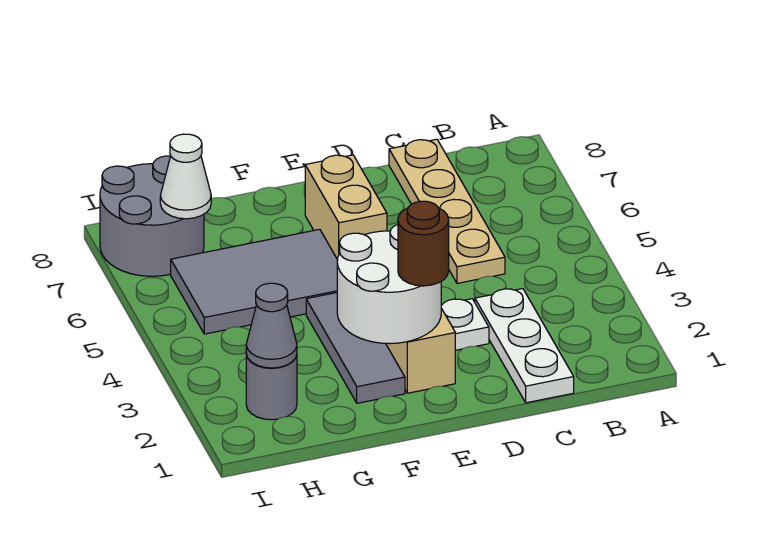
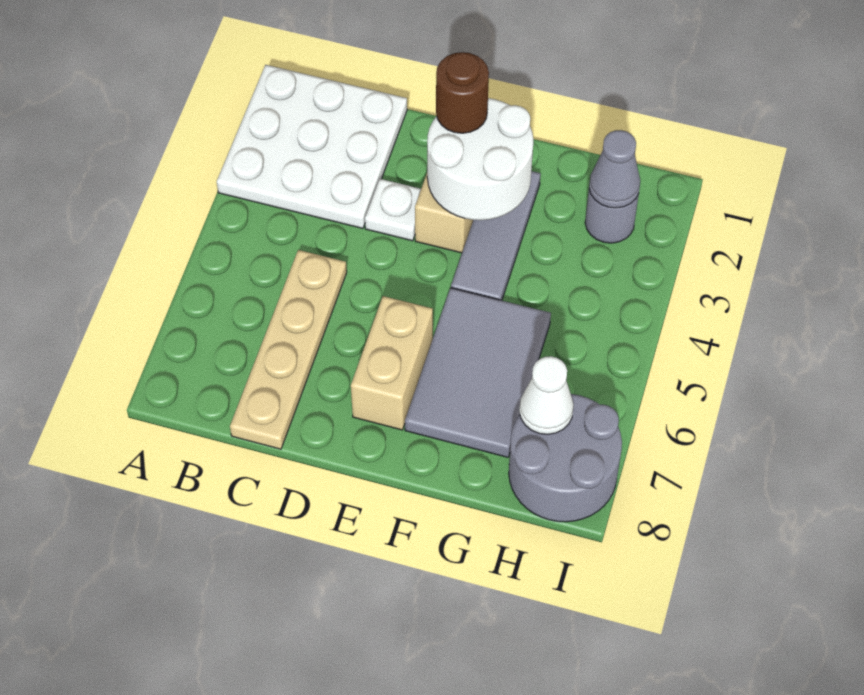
white 1x3 plate [475,289,574,403] -> white 3x3 plate [217,65,407,228]
grey 2x3 tile [171,229,337,334] -> grey 2x3 tile turned to [405,288,551,457]

